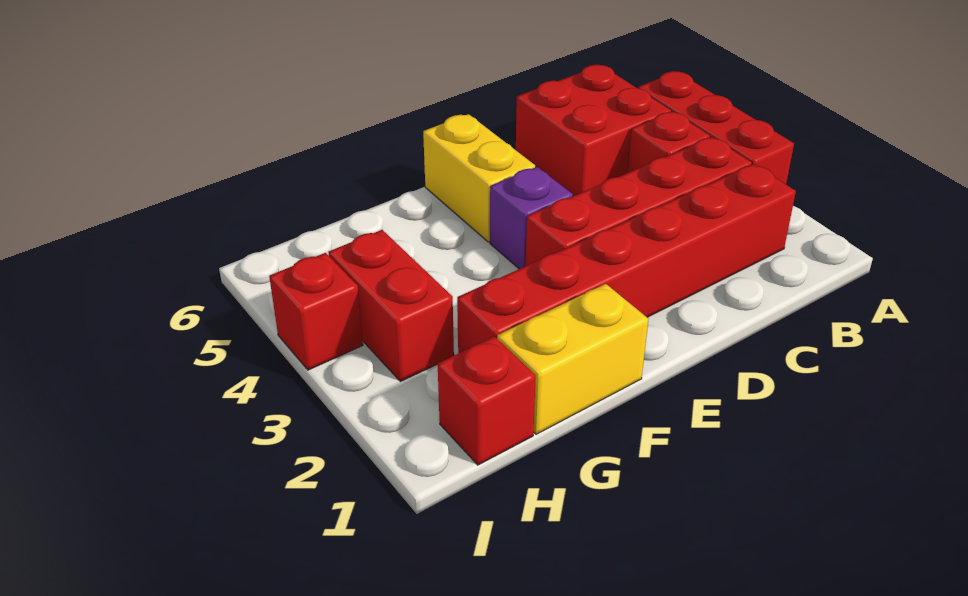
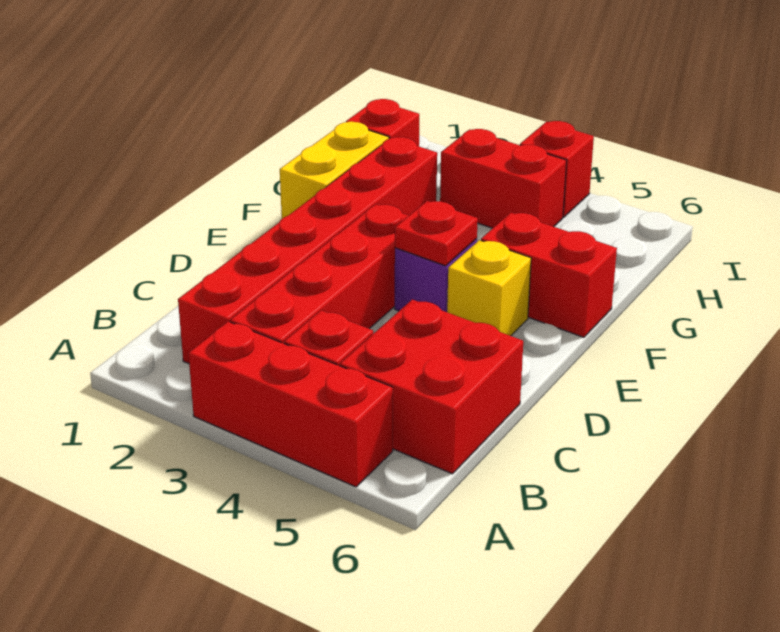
none -> red 1x1 plate [395,201,478,266]
yellow 1x2 brick [423,114,535,242] -> yellow 1x1 brick [447,240,531,336]
none -> red 1x2 brick [481,213,617,337]

